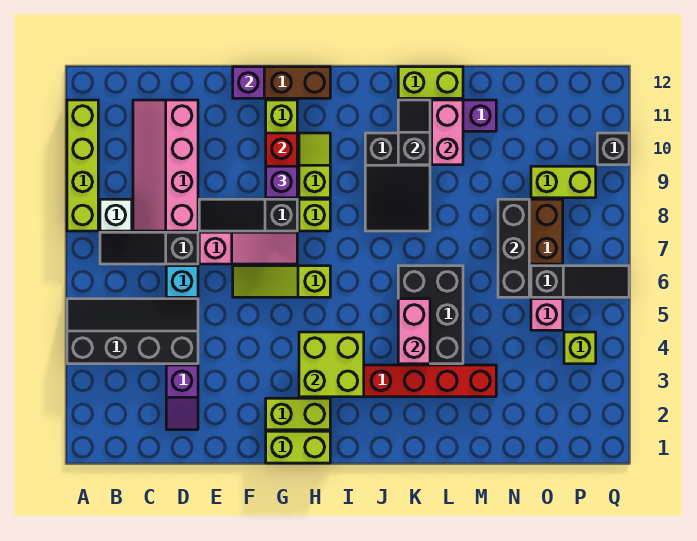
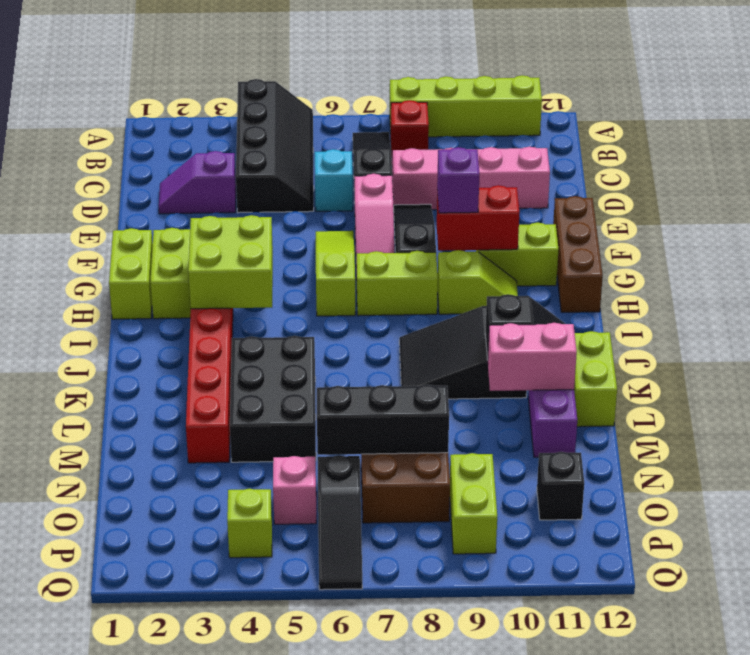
white 1x1 brick [100,199,132,231] -> red 1x1 brick [391,100,429,157]
purple 1x1 brick [233,67,264,98] -> none
lime 1x1 brick [299,199,330,231] -> lime 1x2 brick [356,251,438,316]
black 2x3 brick [398,266,463,364] -> black 2x3 brick turned to [230,336,316,462]
pink 1x2 brick [398,299,430,364] -> none
black 1x1 brick [597,133,629,165] -> black 1x1 brick moved to [537,452,584,520]

